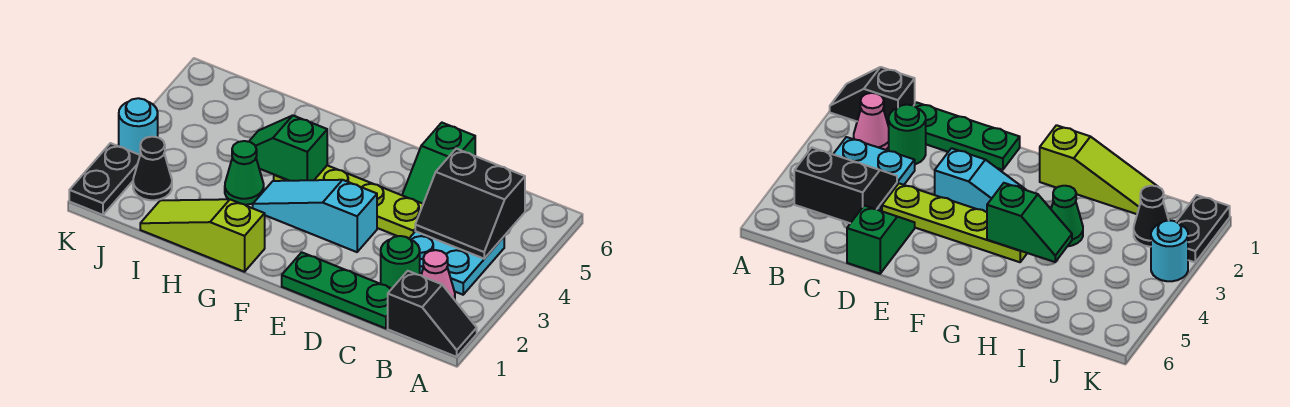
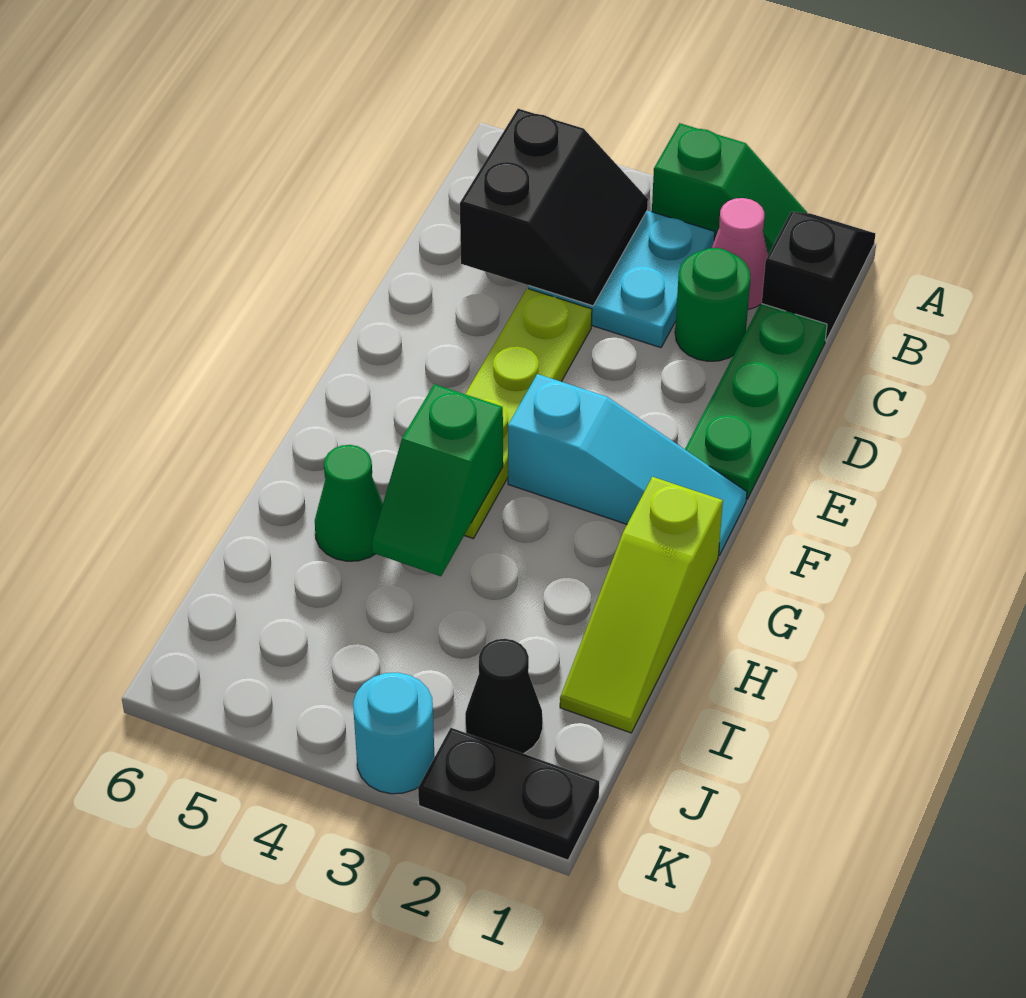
green 1x2 slope [402,123,475,204] -> green 1x2 slope moved to [652,123,807,255]
cyan 1x3 slope [253,180,377,252] -> cyan 1x3 slope turned to [508,374,747,555]
green 1x1 cone [225,141,264,205] -> green 1x1 cone moved to [315,445,383,561]

